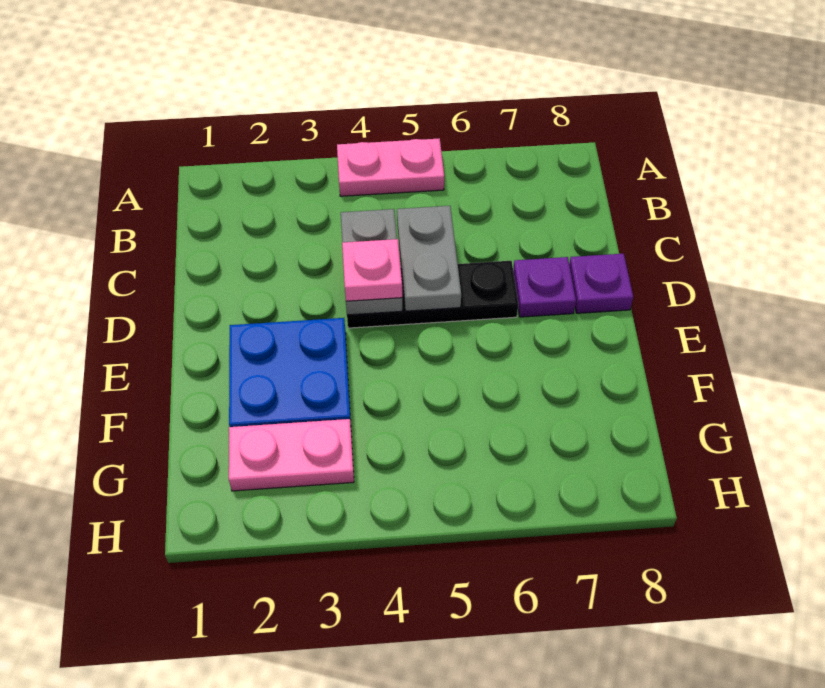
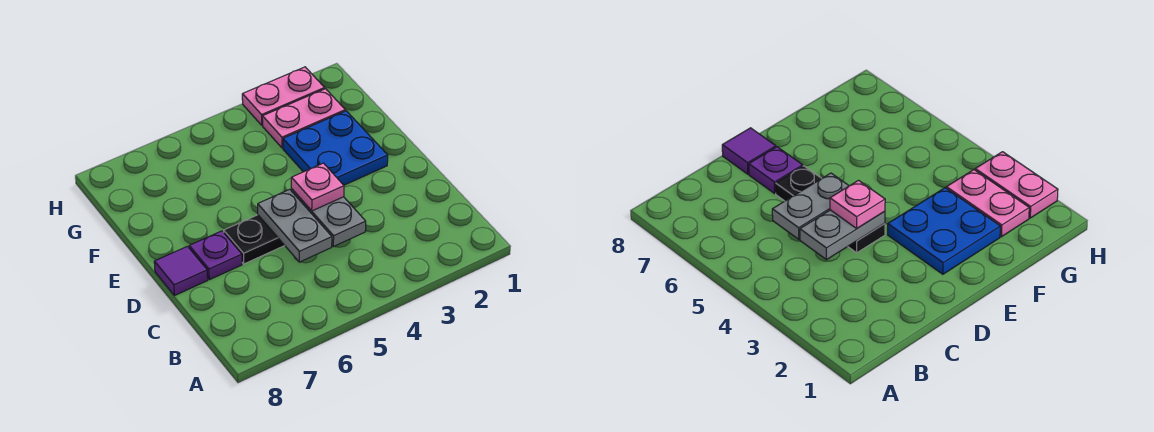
pink 1x2 plate [337,138,444,196] -> pink 1x2 plate moved to [242,67,325,125]
purple 1x1 plate [569,254,633,313] -> purple 1x1 tile [154,246,208,296]

